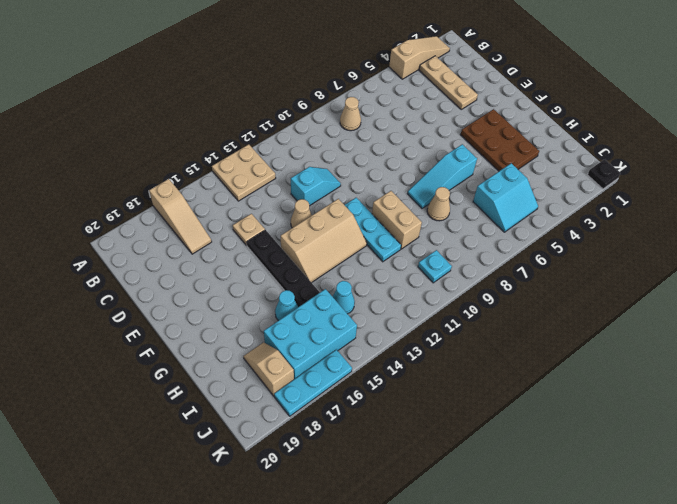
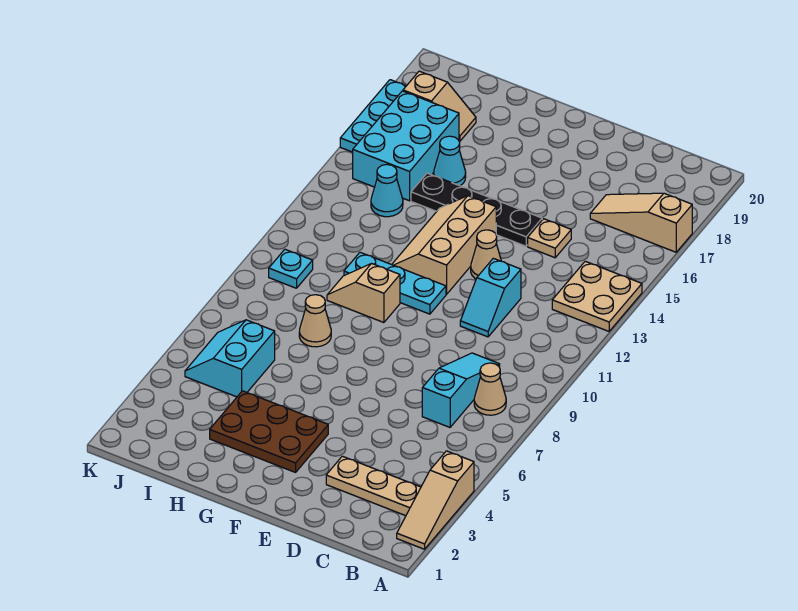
cyan 1x3 slope [407,144,477,208] -> cyan 1x3 slope moved to [422,353,500,427]
tan 1x2 brick [372,191,422,249] -> tan 1x2 slope [327,264,400,323]
black 1x1 plate [587,159,620,189] -> none

